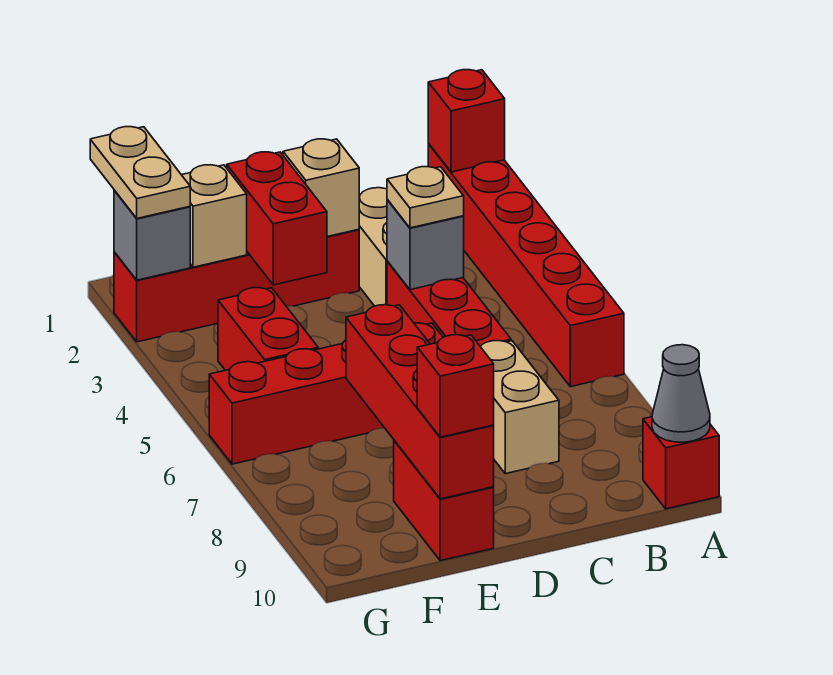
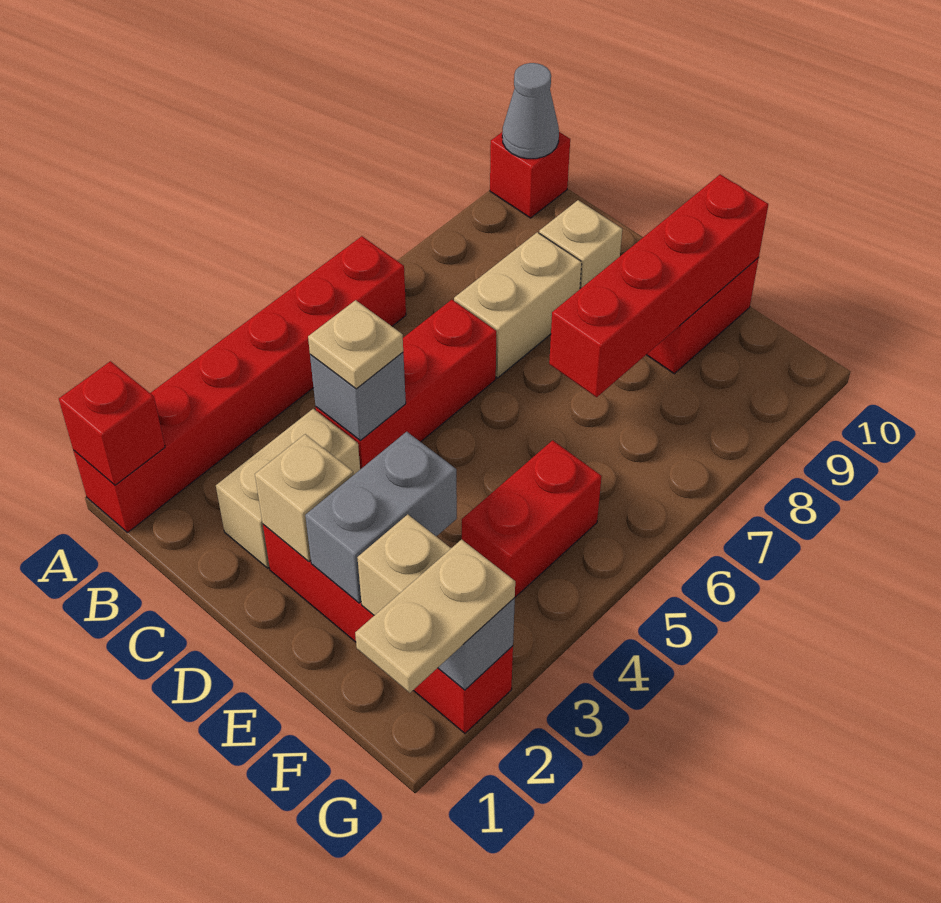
none -> tan 1x1 brick [539,200,622,289]
red 1x4 brick [209,323,443,464] -> none
red 1x2 brick [227,152,327,285] -> grey 1x2 brick [305,432,457,603]
red 1x1 brick [417,335,494,437] -> none

